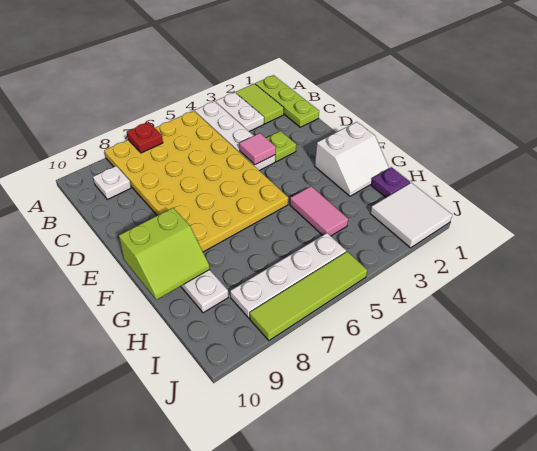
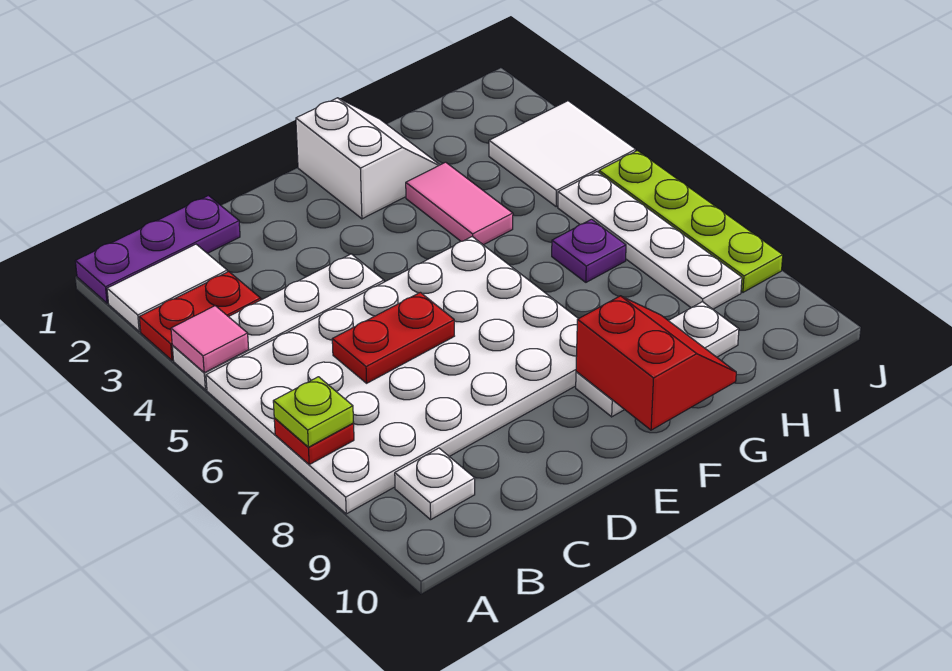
lime 1x3 plate [255,75,319,127] -> purple 1x3 plate [75,196,240,303]
lime 1x2 tile [236,84,284,124] -> white 1x2 tile [107,244,227,331]
white 1x2 plate [216,92,264,131] -> red 1x2 plate [139,271,261,360]
yellow 4x6 plate [104,111,288,252] -> white 4x6 plate [206,237,578,514]
none -> red 1x2 plate [332,292,454,383]
lime 1x1 plate [267,131,296,162] -> lime 1x1 plate moved to [273,377,354,447]
pink 1x1 tile [239,133,276,165] -> pink 1x1 tile moved to [171,306,249,373]
lime 2x2 slope [119,208,210,300] -> red 2x2 slope [576,296,736,430]
pink 1x2 tile [290,186,348,236] -> pink 1x2 tile turned to [406,162,513,245]
purple 1x1 plate [371,167,410,197] -> purple 1x1 plate moved to [552,219,626,282]
white 2x2 tile [370,183,452,248] -> white 2x2 tile moved to [489,101,636,207]
lime 1x4 tile [250,252,367,341] -> lime 1x4 plate [599,151,783,292]

